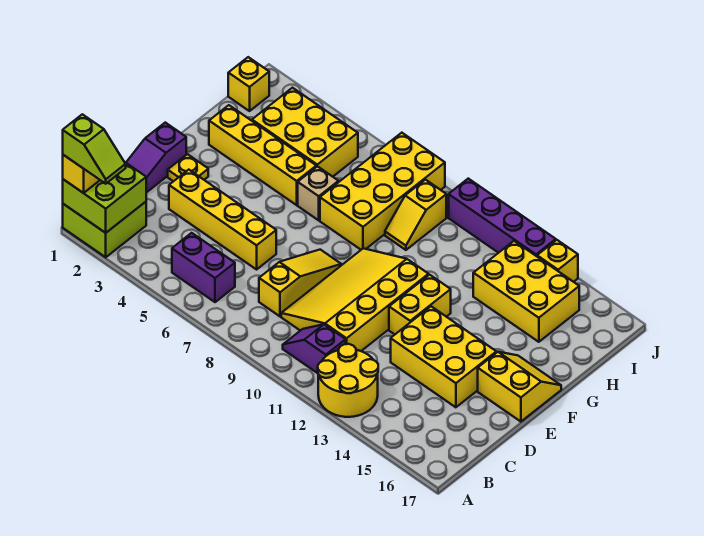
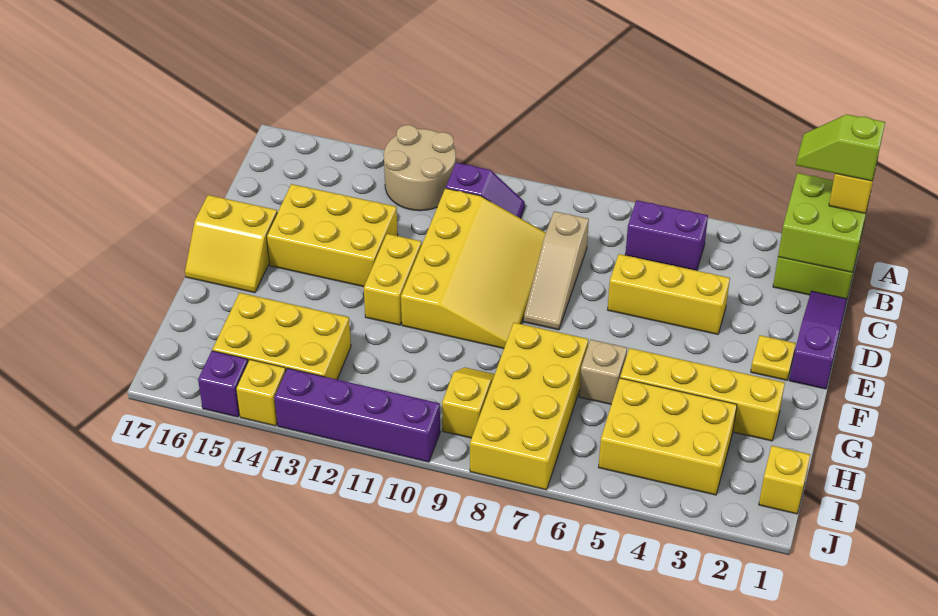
yellow 2x2 round brick [318,344,378,417] -> tan 2x2 round brick [384,125,456,211]
yellow 1x3 slope [259,250,341,316] -> tan 1x3 slope [524,211,589,330]
yellow 1x4 brick [169,170,276,269] -> yellow 1x3 brick [608,254,730,334]
none -> purple 1x1 brick [198,351,248,417]

